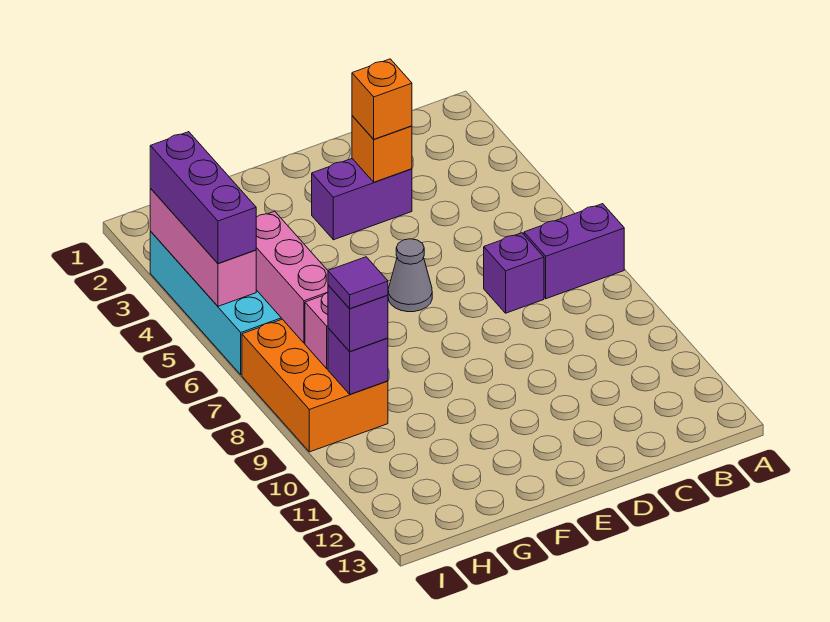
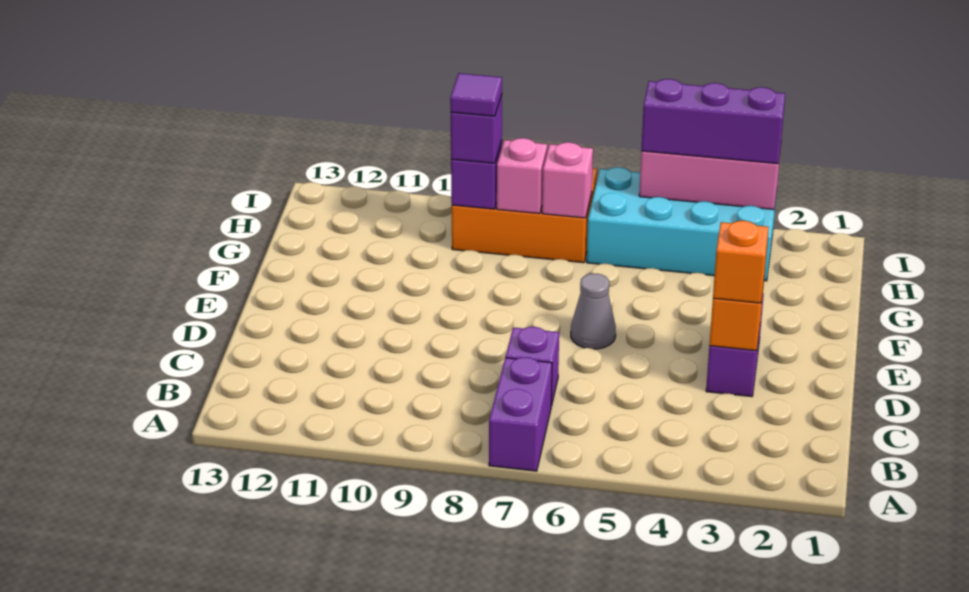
pink 1x3 brick [256,211,328,343] -> pink 1x1 brick [542,142,593,218]

